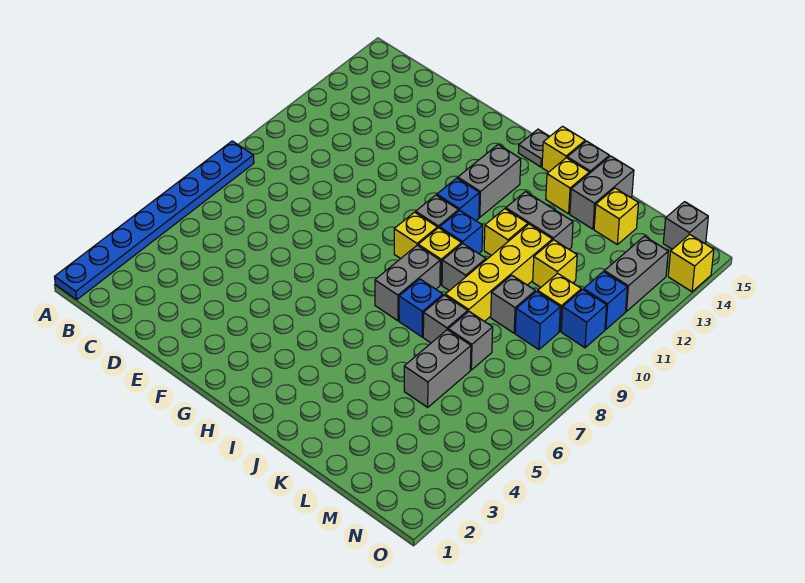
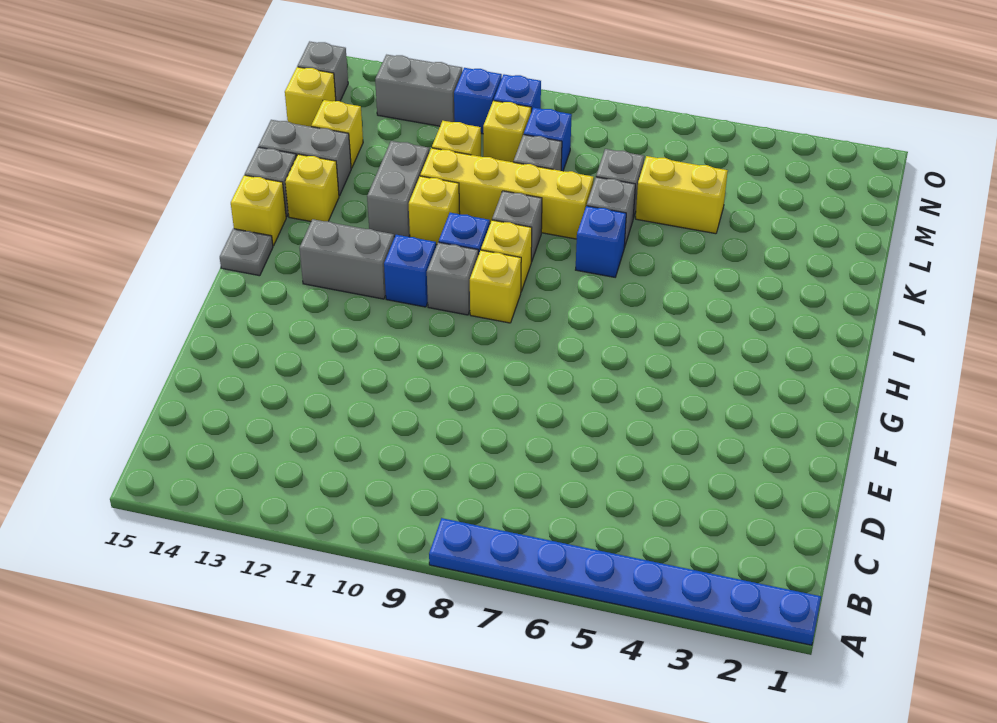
grey 1x2 brick [375,245,440,321] -> none
grey 1x2 brick [404,330,471,407] -> yellow 1x2 brick [636,156,728,234]
yellow 1x1 brick [668,234,714,292] -> yellow 1x1 brick moved to [285,67,336,127]

